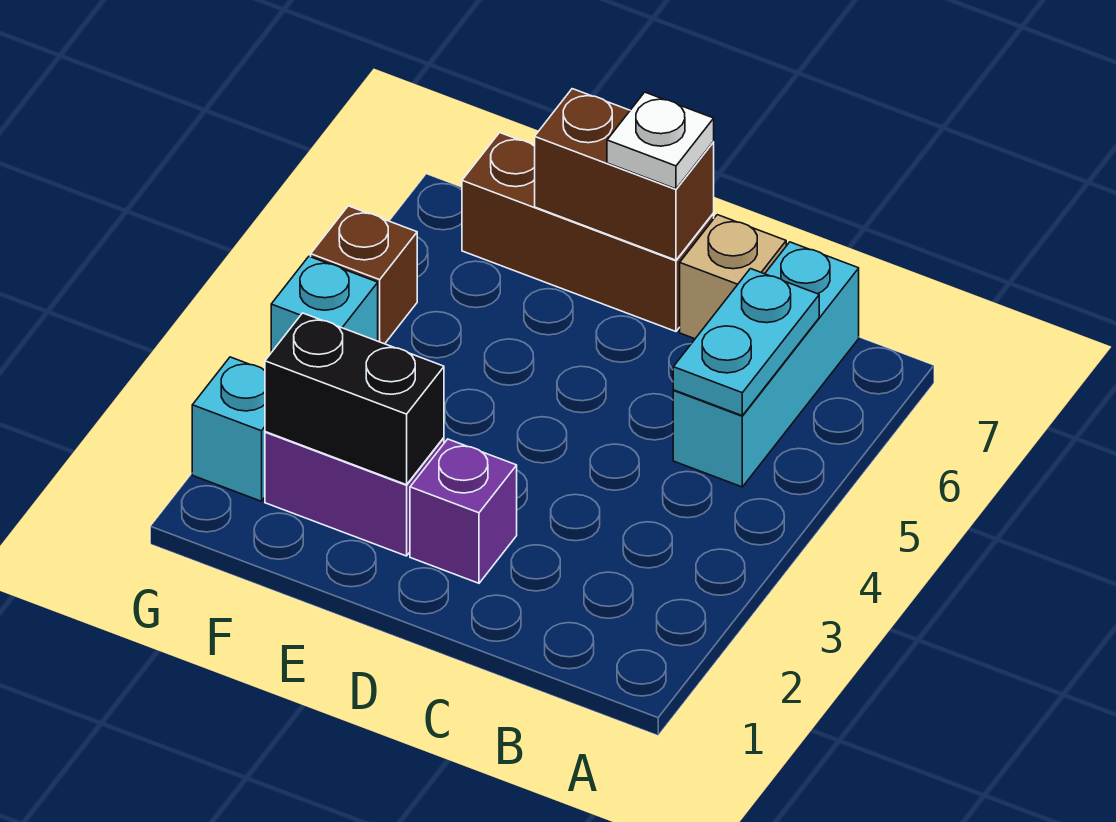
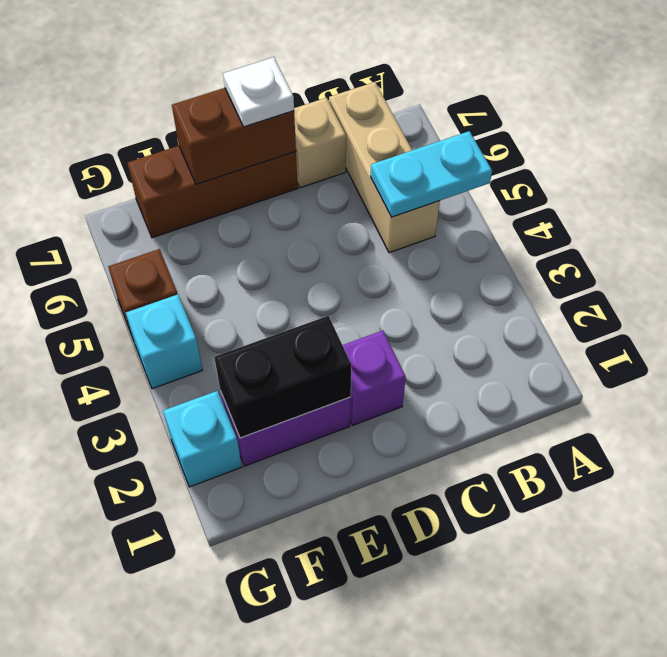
cyan 1x3 brick [673,242,859,487] -> tan 1x3 brick [329,82,440,253]
cyan 1x2 plate [673,269,819,415] -> cyan 1x2 plate turned to [371,131,492,217]

